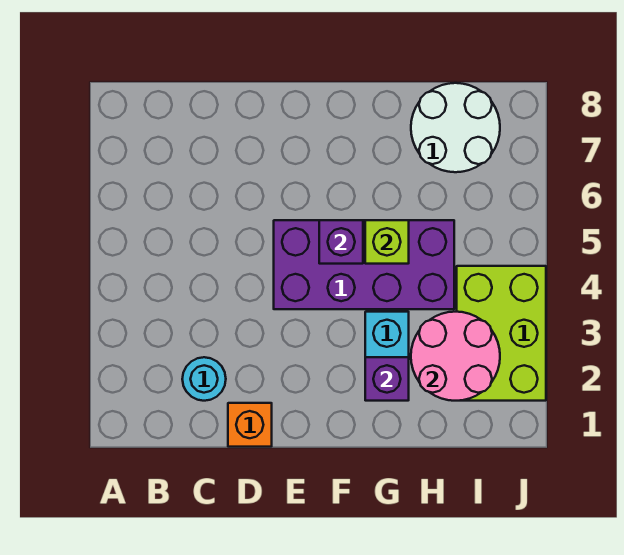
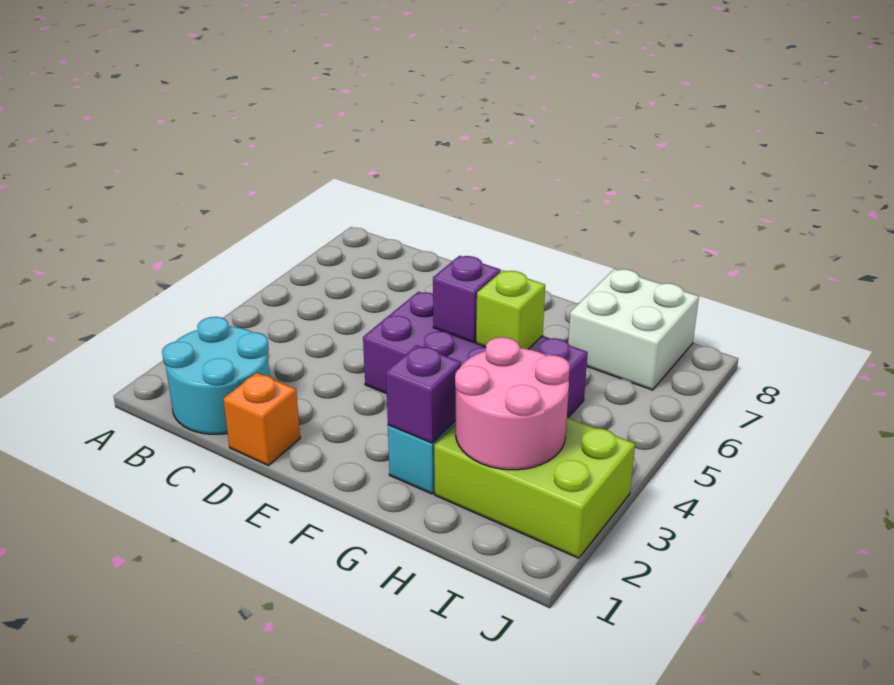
cyan 1x1 round brick [182,357,226,401] -> cyan 2x2 round brick [162,317,270,434]
white 2x2 round brick [411,83,500,172] -> white 2x2 brick [568,269,699,390]
lime 2x3 brick [457,266,546,401] -> lime 2x3 brick turned to [434,417,635,558]

